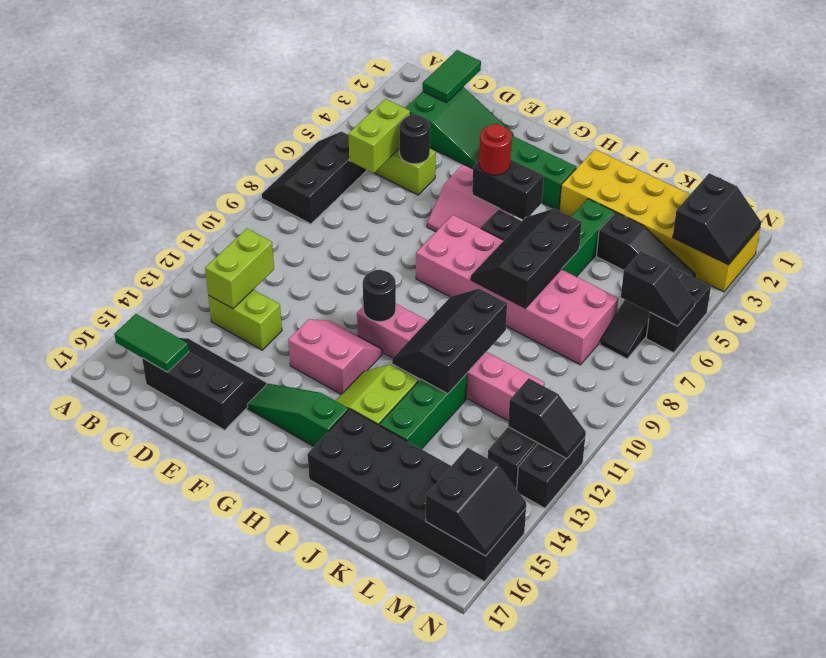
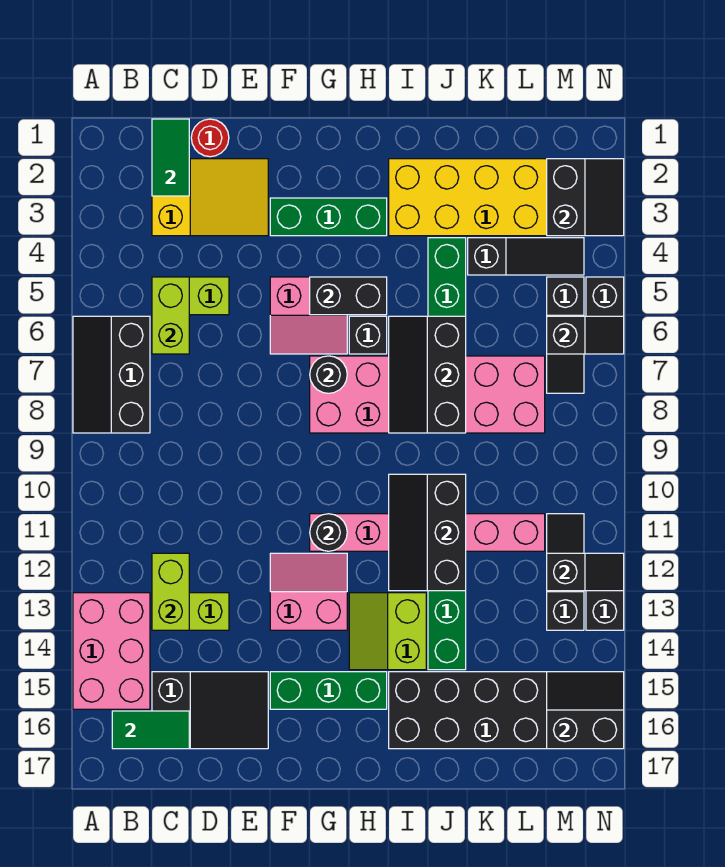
none -> pink 2x3 brick [73,593,150,709]
green 2x3 slope [406,87,513,169] -> yellow 2x3 slope [152,159,268,236]
black 2x3 slope [142,338,267,430] -> black 2x3 slope turned to [152,672,268,749]
black 1x1 round brick [399,114,430,164] -> black 1x1 round brick moved to [310,356,347,393]
green 1x3 slope [247,384,348,447] -> green 1x3 brick [270,672,387,709]
red 1x1 round brick [479,124,512,175] -> red 1x1 round brick moved to [191,119,229,157]
black 2x2 slope [426,448,526,556] -> black 2x2 slope turned to [547,672,624,749]

